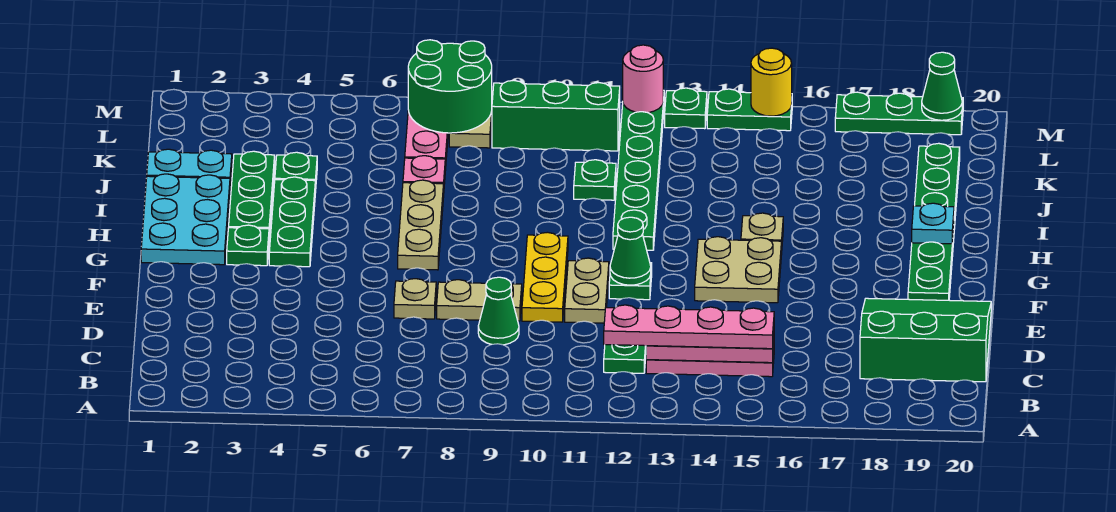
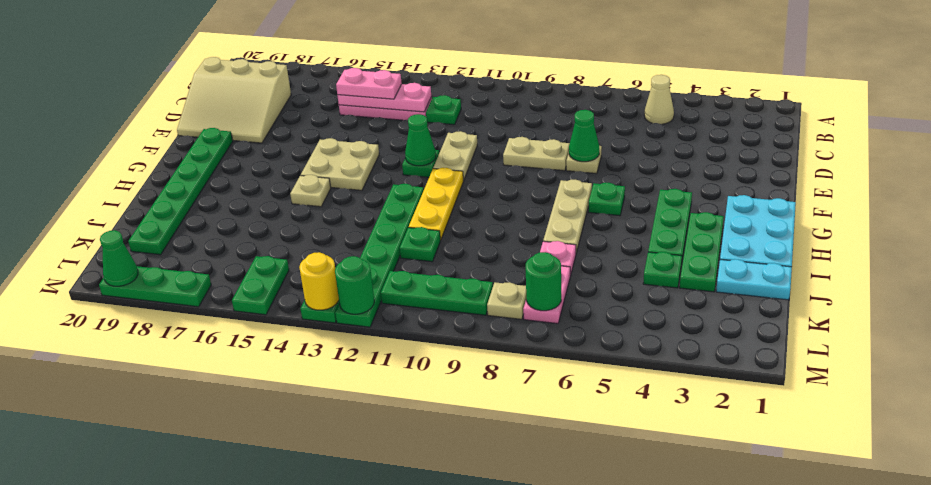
none -> tan 1x1 cone [644,75,674,124]
pink 1x4 plate [604,305,774,349] -> pink 1x2 plate [336,68,402,99]
green 3x3 slope [860,298,991,382] -> tan 3x3 slope [177,57,291,143]
green 1x1 cone [478,277,519,345] -> green 1x1 cone moved to [569,110,599,162]
yellow 1x3 plate [522,232,568,322] -> yellow 1x3 plate moved to [409,168,464,240]
green 1x1 plate [227,225,269,266] -> green 1x1 plate moved to [589,183,625,216]
cyan 1x1 plate [912,203,954,244] -> none
green 2x2 round brick [408,40,492,133] -> green 1x1 round brick [526,252,561,311]
green 1x3 brick [492,80,620,151] -> green 1x3 plate [381,271,493,315]
pink 1x1 round brick [623,45,663,113] -> green 1x1 round brick [335,256,374,314]
green 1x2 plate [707,89,792,131] -> green 1x2 plate turned to [232,256,289,315]
yellow 1x1 round brick [751,48,792,116] -> yellow 1x1 round brick moved to [299,252,339,310]

